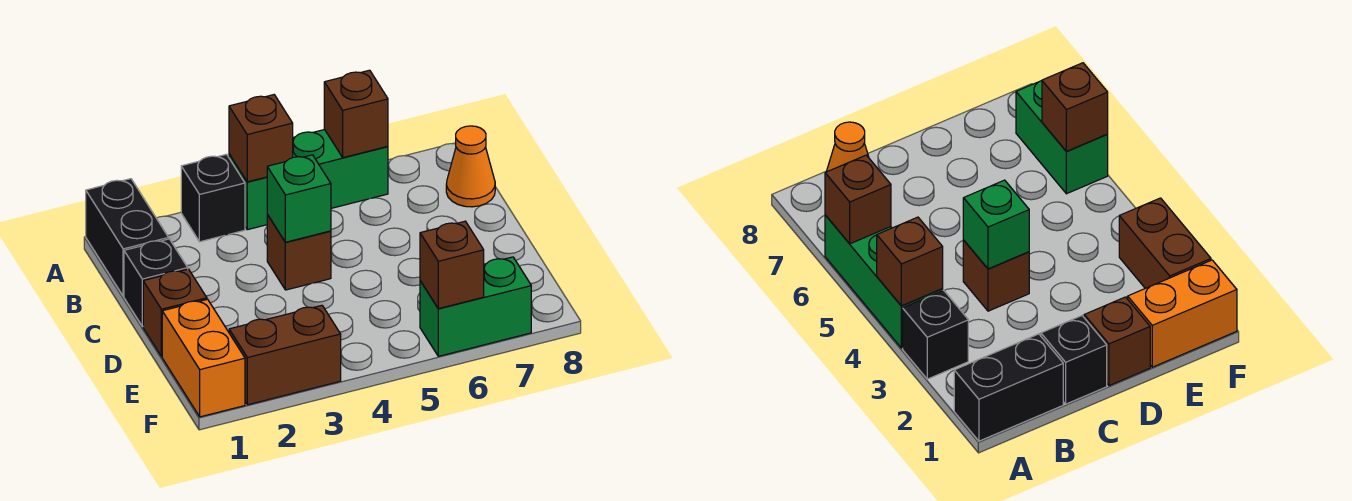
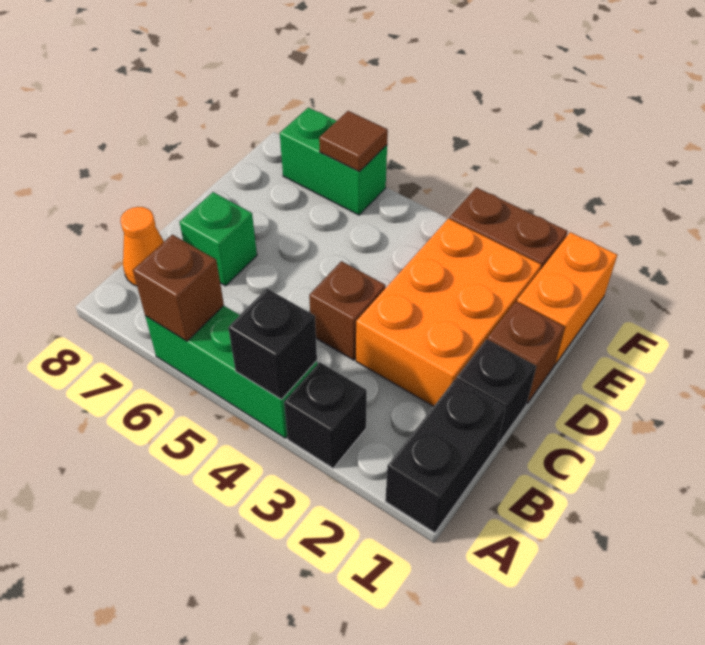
brown 1x1 brick [229,95,293,182] -> black 1x1 brick [228,289,317,399]
none -> orange 2x3 brick [356,218,541,406]
green 1x1 brick [267,155,331,242] -> green 1x1 brick moved to [180,192,257,286]
brown 1x1 brick [420,221,484,309] -> brown 1x1 tile [319,111,388,171]

